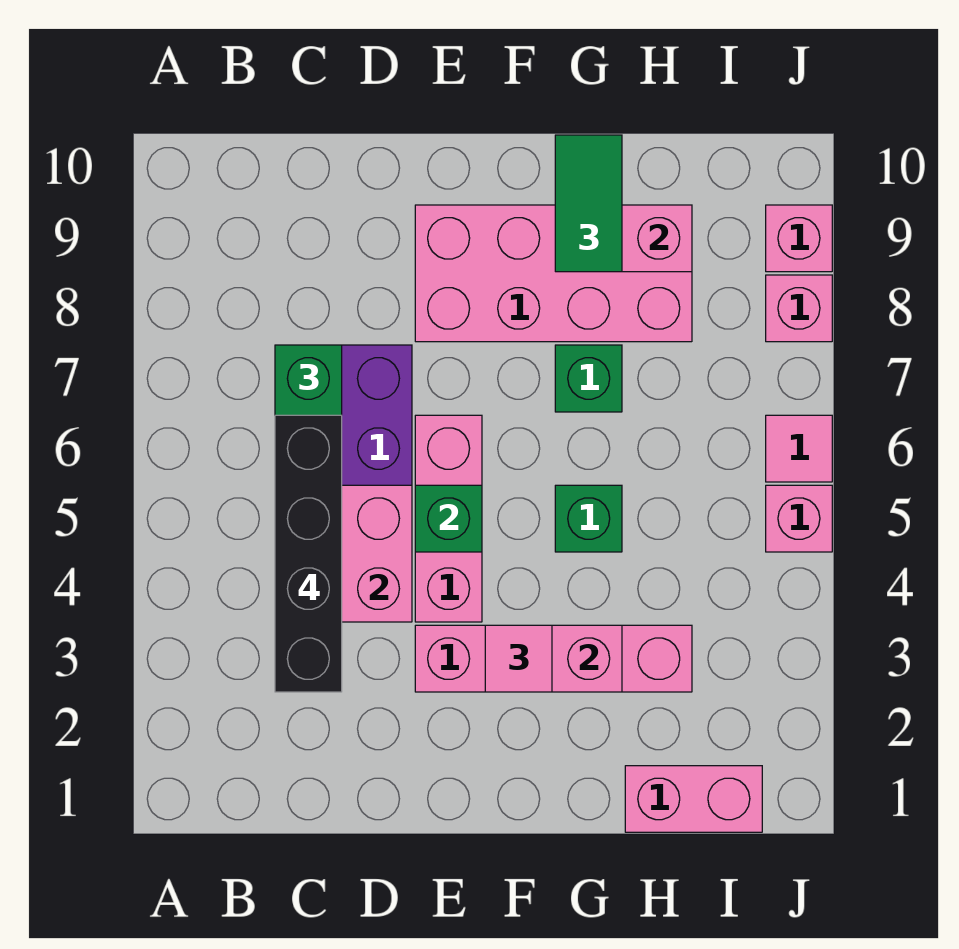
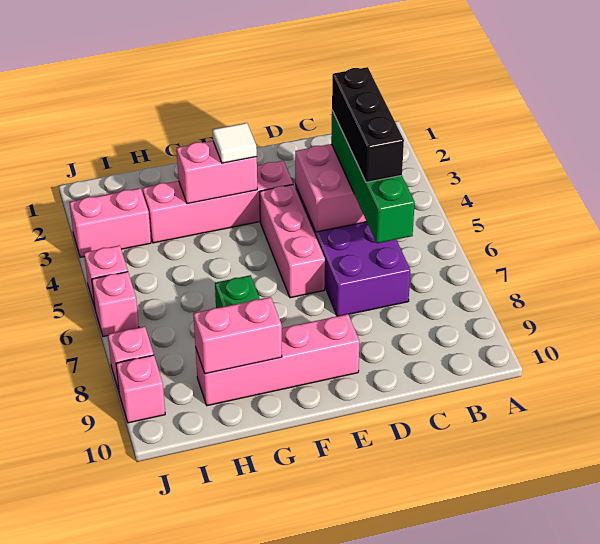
black 1x4 brick [275,415,342,692] -> black 1x3 brick [332,67,404,182]
green 1x1 brick [415,485,482,552] -> none
pink 2x4 brick [415,205,692,342] -> pink 1x4 brick [196,314,360,406]
pink 1x1 tile [485,625,552,692] -> white 1x1 tile [212,123,257,163]
green 1x1 brick [555,485,622,552] -> none
green 1x2 tile [555,135,622,272] -> none
pink 1x2 brick [625,766,762,832] -> pink 1x2 brick moved to [69,188,151,257]
pink 1x1 tile [766,415,832,482] -> pink 1x1 brick [92,272,139,336]

